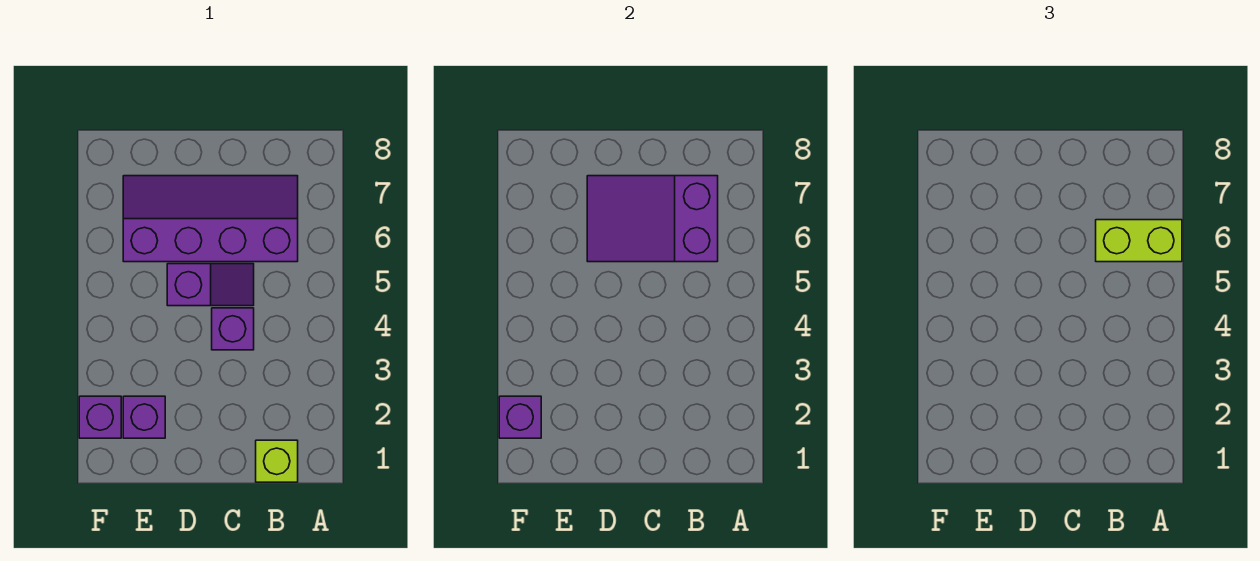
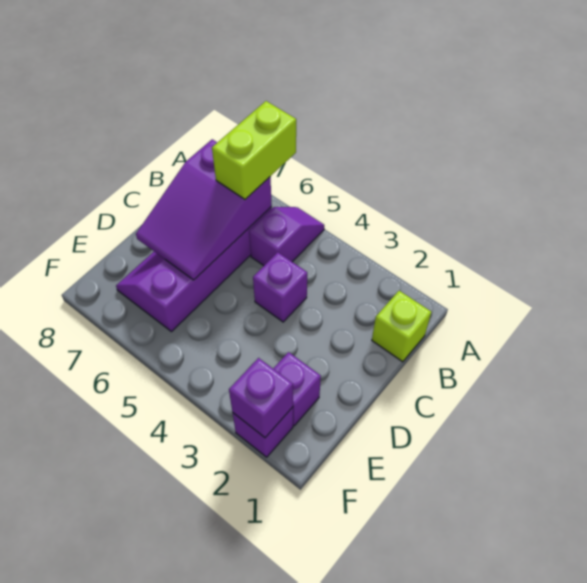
purple 1x2 slope [167,264,254,306] -> purple 1x2 slope moved to [249,207,324,266]

